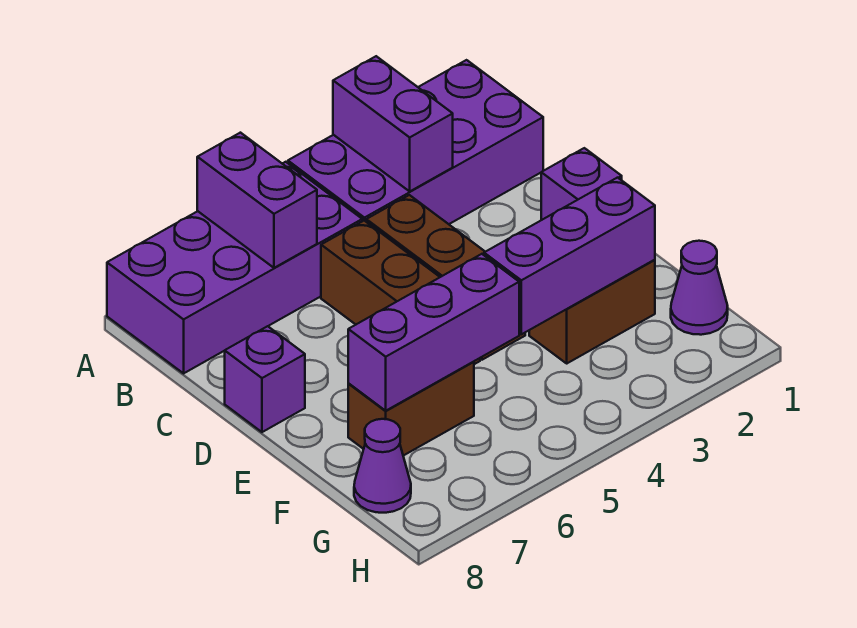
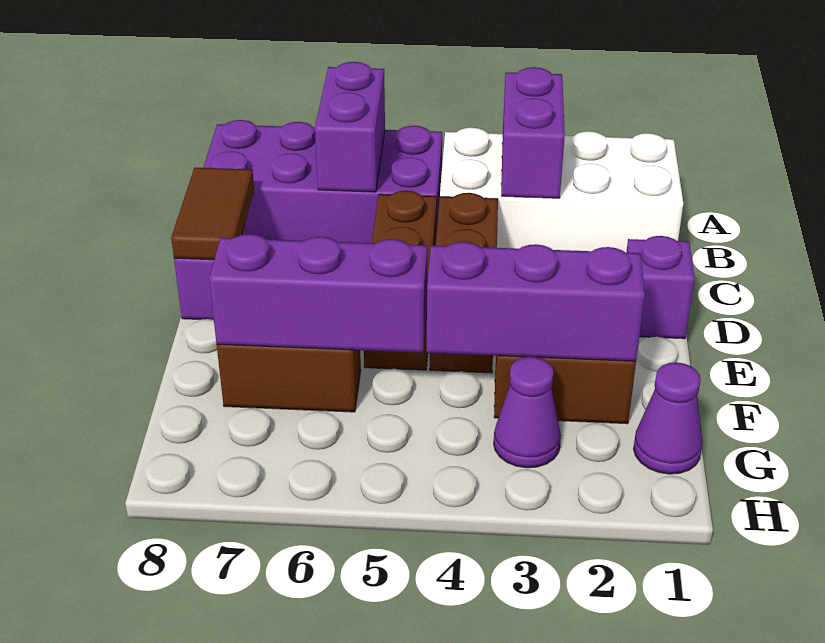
purple 2x4 brick [288,60,543,224] -> white 2x4 brick [440,128,683,253]
none -> brown 1x2 tile [171,168,254,260]
purple 1x1 cone [354,419,411,513] -> purple 1x1 cone moved to [494,357,561,468]

